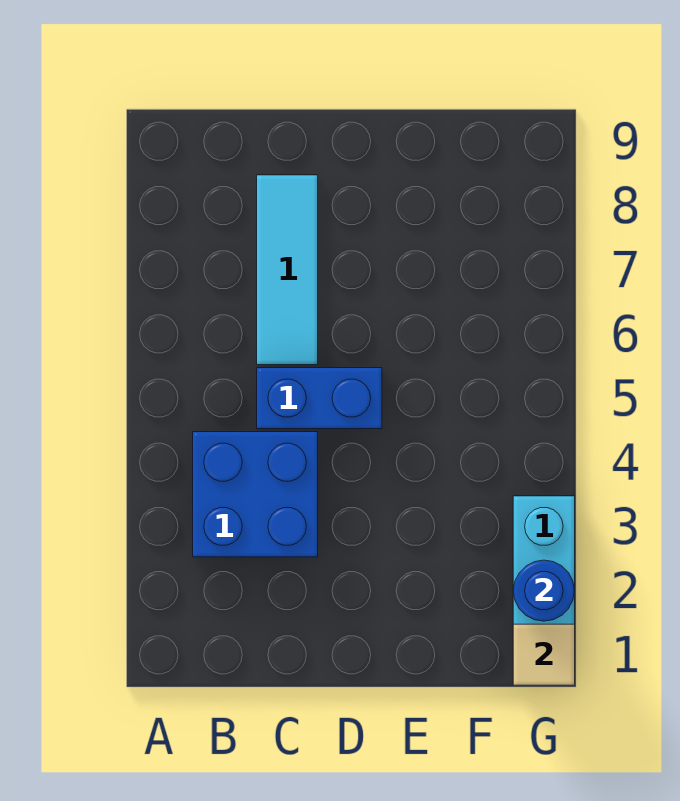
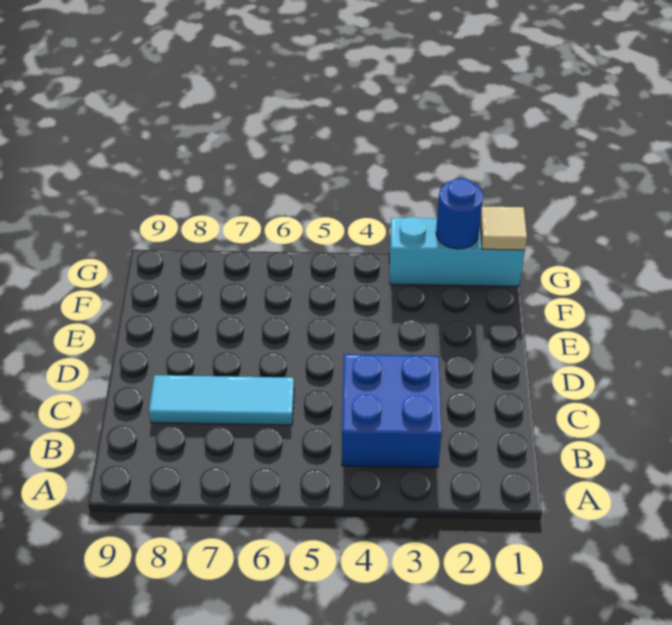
blue 1x2 brick [257,368,382,429] -> none

